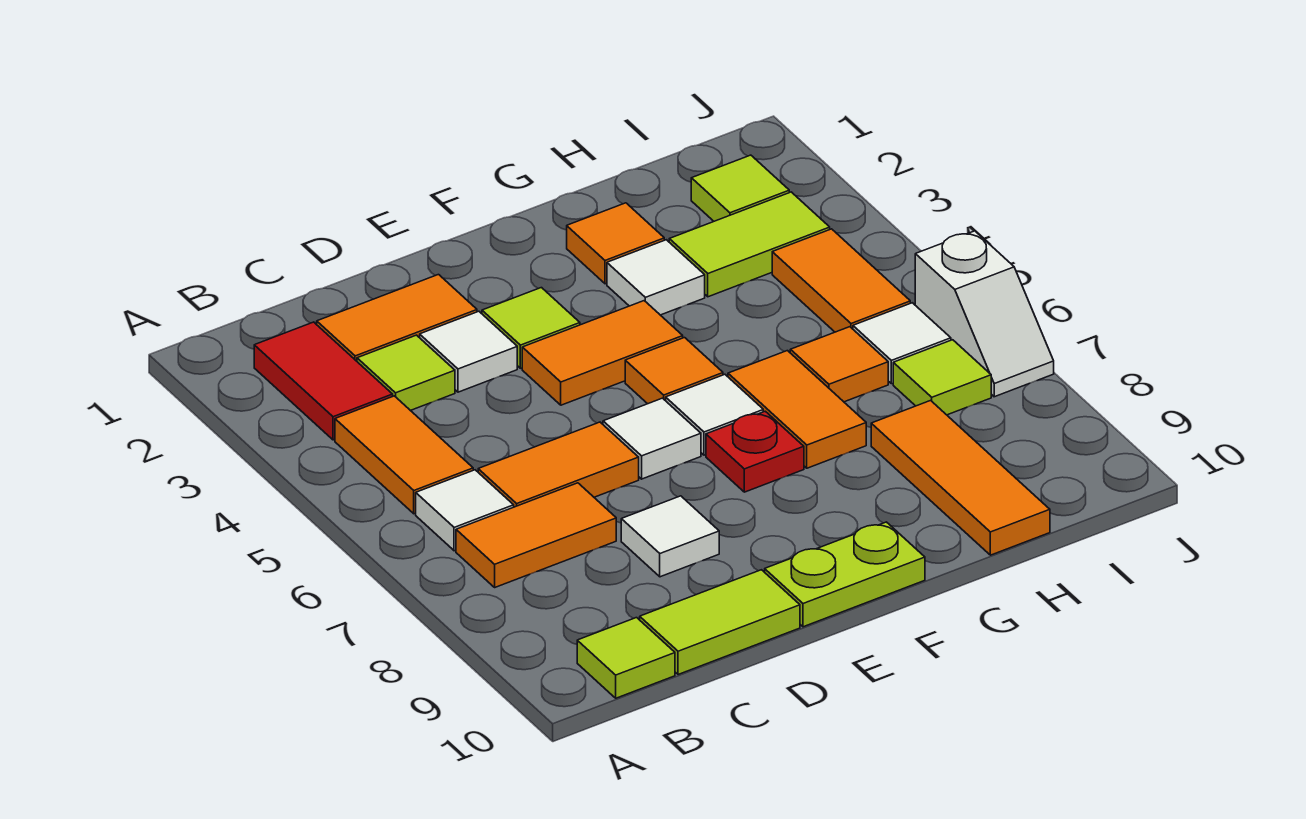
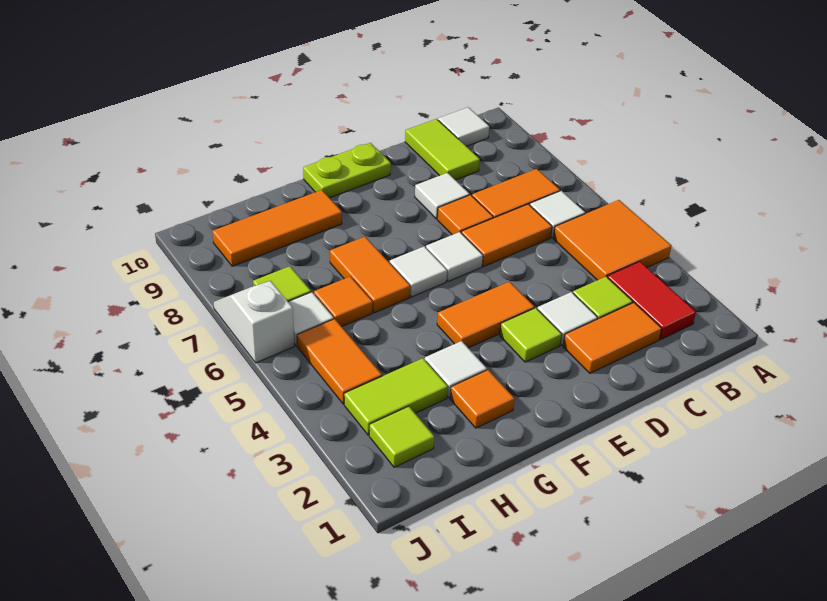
orange 1x2 tile [335,396,473,514] -> orange 2x2 tile [553,200,671,280]
lime 1x1 tile [577,618,675,698] -> white 1x1 tile [438,107,489,146]
lime 1x2 tile [640,570,800,675] -> lime 1x2 tile turned to [405,119,480,180]
orange 1x1 tile [625,338,723,404] -> orange 1x1 tile moved to [437,195,493,235]
red 1x1 plate [706,411,804,492] -> none
orange 1x3 tile [871,401,1050,555] -> orange 1x3 tile turned to [212,190,342,266]

